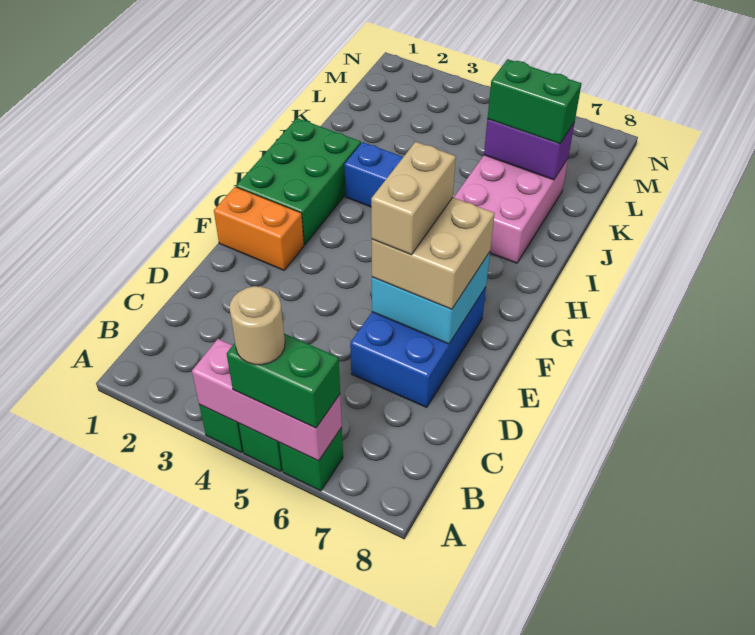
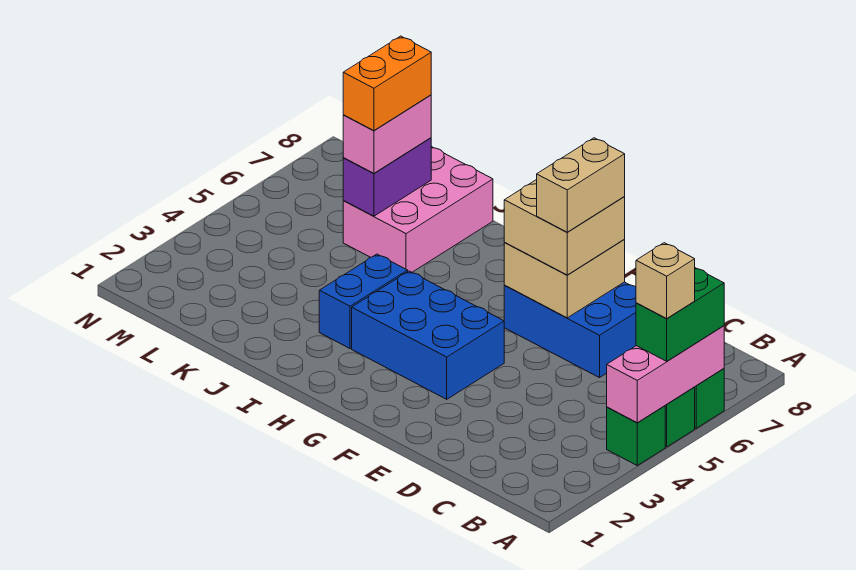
tan 1x1 round brick [230,286,285,365] -> tan 1x1 brick [636,243,695,318]
cyan 2x2 brick [372,252,490,344] -> tan 2x2 brick [504,240,625,318]
tan 1x2 brick [371,142,456,255] -> tan 1x2 brick turned to [537,138,625,232]
orange 1x2 brick [214,187,304,270] -> orange 1x2 brick moved to [343,36,431,131]
none -> blue 2x3 brick [352,271,504,399]
green 2x3 brick [236,118,361,245] -> none
pink 2x3 brick [454,155,568,263] -> pink 2x3 brick turned to [343,147,493,272]
green 1x2 brick [487,59,581,144] -> pink 1x2 brick [343,95,431,174]

